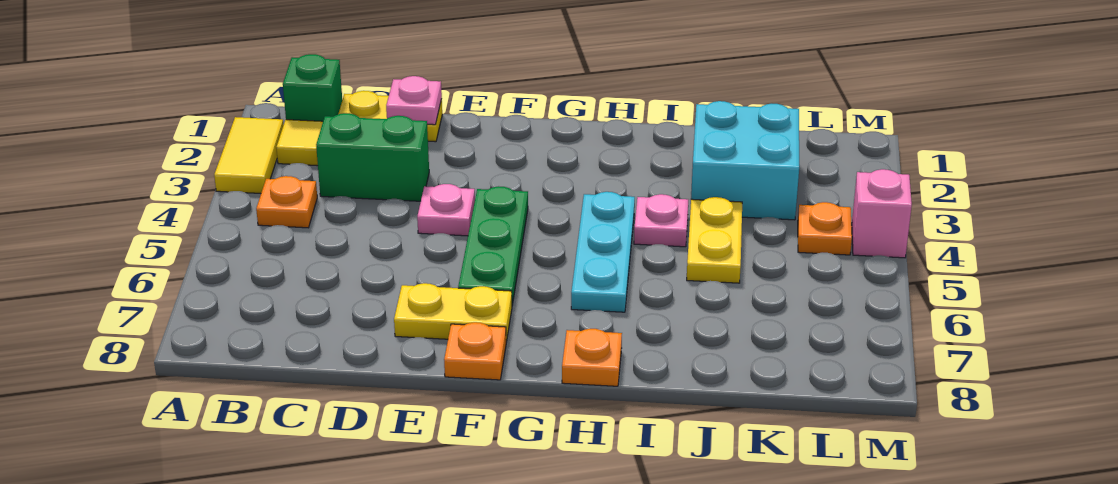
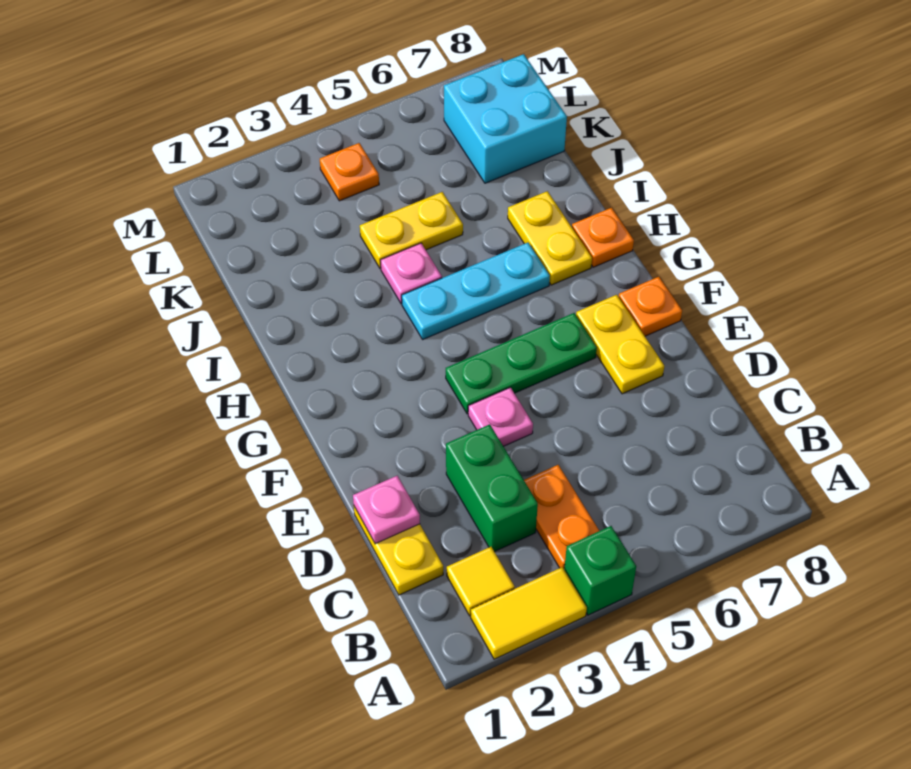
green 1x1 brick [283,54,342,121] -> green 1x1 brick moved to [564,526,636,615]
orange 1x1 plate [256,176,317,228] -> orange 1x2 plate [524,465,599,569]
none -> yellow 1x2 plate [508,191,592,285]
cyan 2x2 brick [691,101,799,220] -> cyan 2x2 brick moved to [444,54,567,183]
pink 1x1 brick [852,169,912,258] -> none

